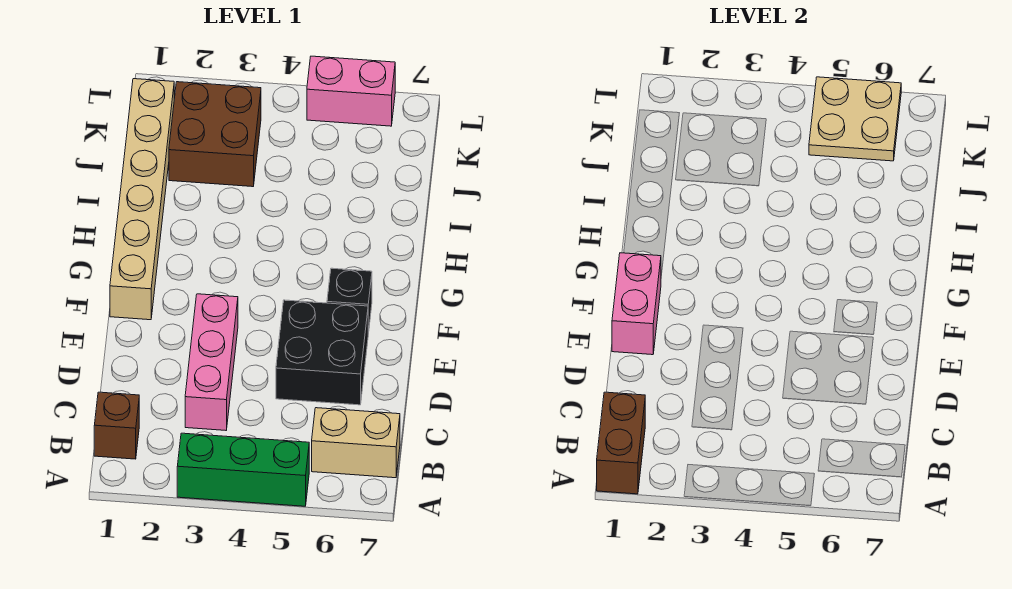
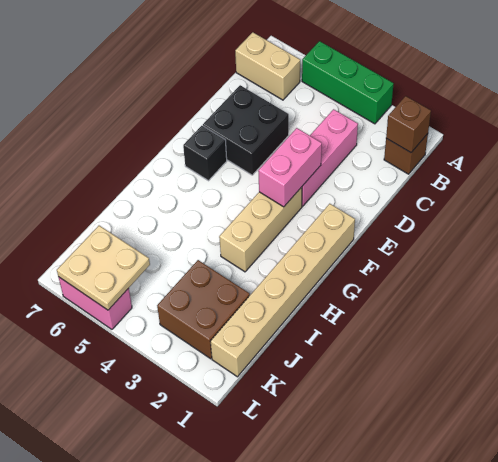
brown 1x2 brick [597,392,645,494] -> brown 1x1 brick [386,96,431,153]
pink 1x2 brick [612,253,661,355] -> pink 1x2 brick moved to [258,128,322,207]
none -> tan 1x3 brick [219,187,302,272]

